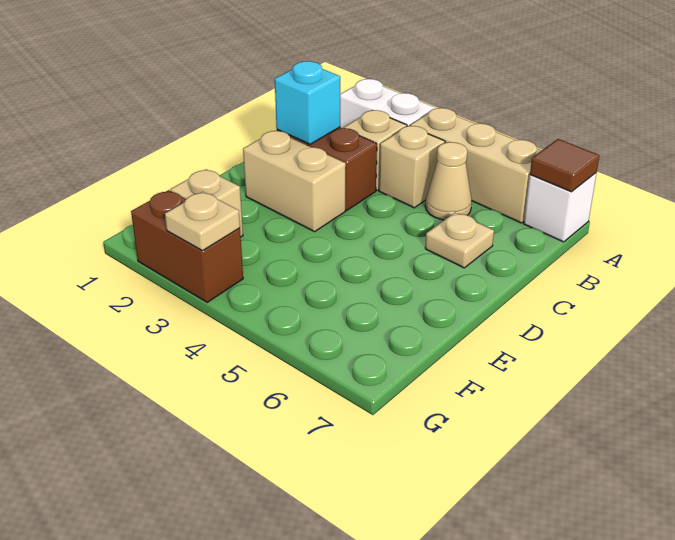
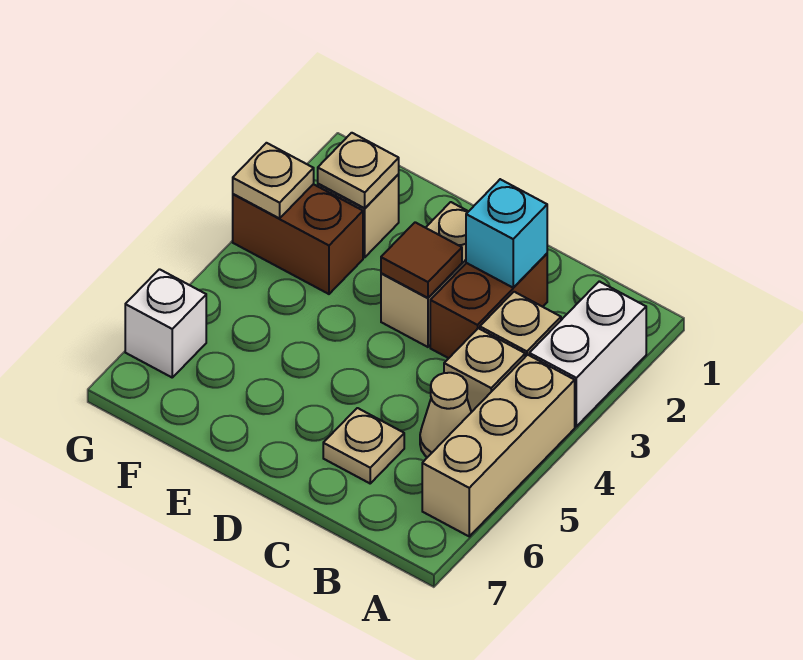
white 1x1 brick [524,173,597,242] -> white 1x1 brick moved to [125,269,206,377]
brown 1x1 tile [530,139,600,192] -> brown 1x1 tile moved to [381,222,462,298]
none -> tan 1x1 plate [318,133,399,208]
brown 1x2 brick [131,190,243,302] -> brown 1x2 brick turned to [233,184,363,294]

